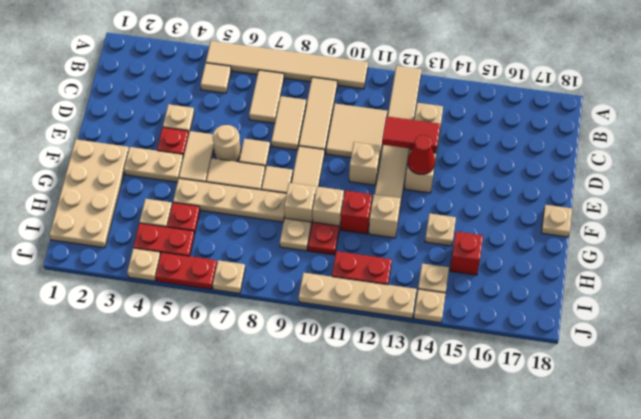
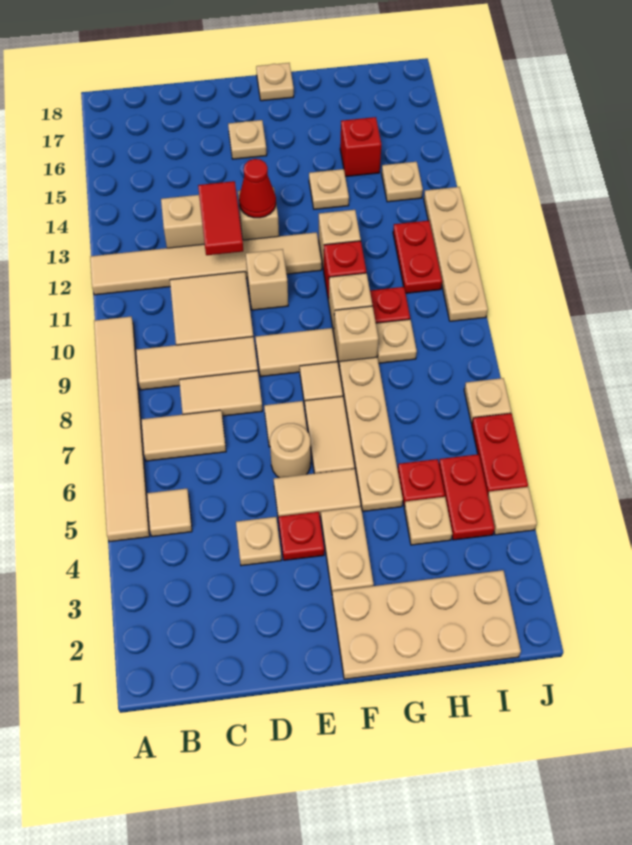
tan 1x1 plate [414,289,446,323] -> tan 1x1 plate moved to [228,120,267,159]

